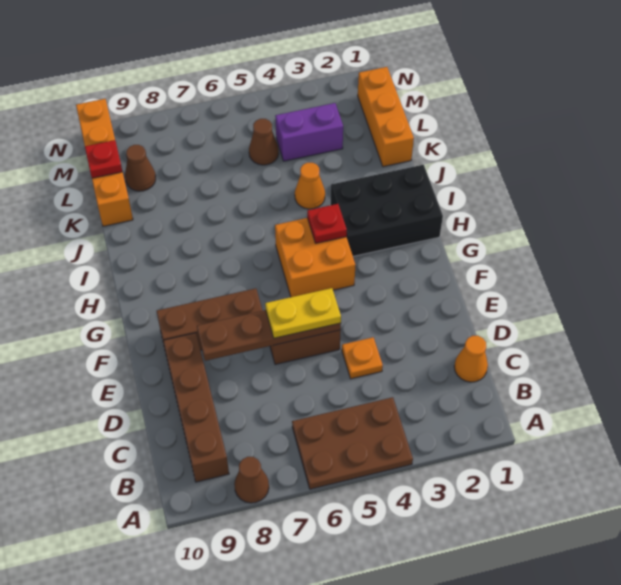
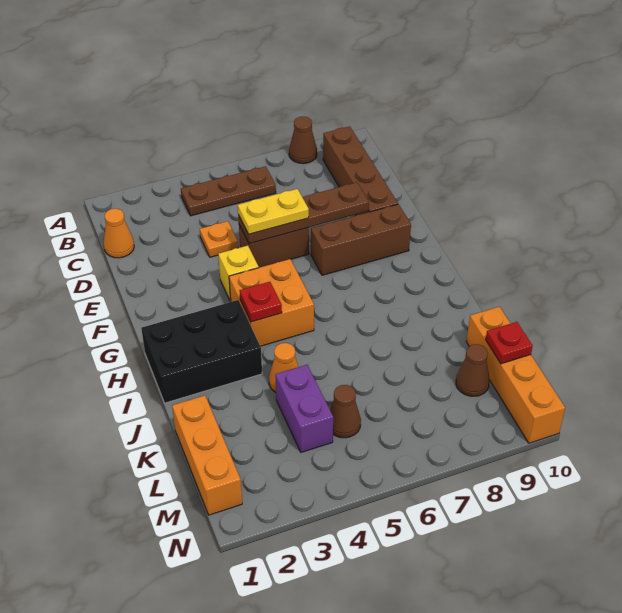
brown 2x3 plate [292,397,413,489] -> brown 1x3 plate [181,166,276,216]
none -> yellow 1x1 brick [218,246,259,301]
purple 1x2 brick [275,103,343,161] -> purple 1x2 brick turned to [275,365,333,452]

